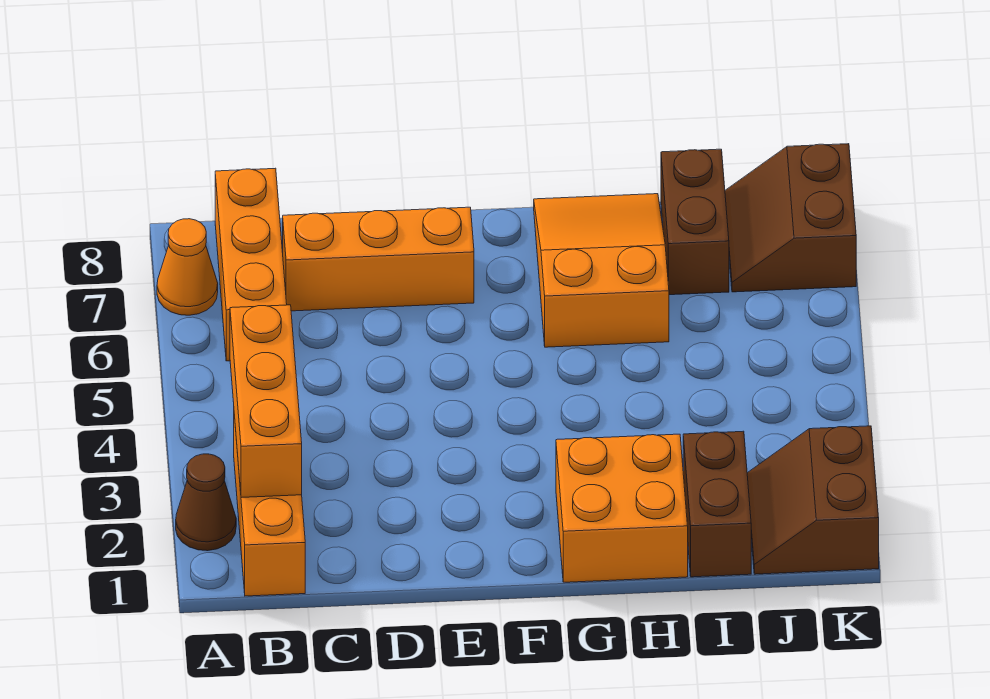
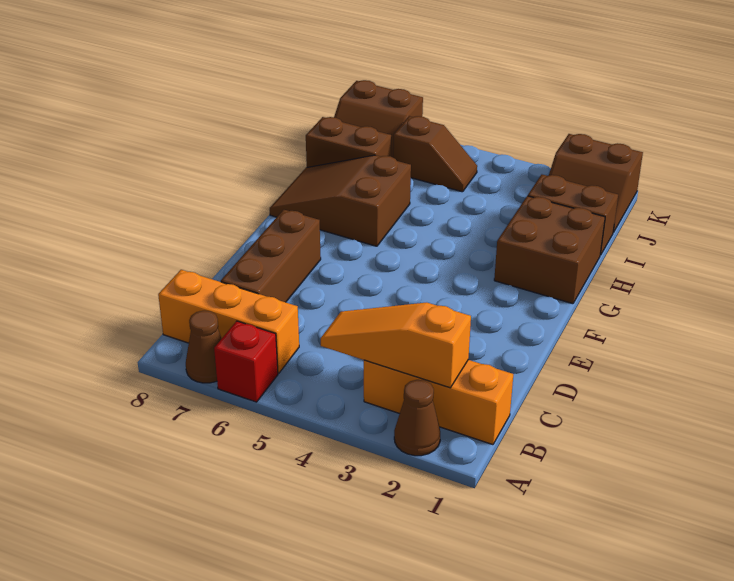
none -> red 1x1 brick [214,321,278,402]
orange 1x1 cone [157,219,218,315] -> brown 1x1 cone [186,311,222,383]
orange 1x3 brick [230,305,302,498] -> orange 1x3 slope [321,303,471,388]
orange 1x3 brick [283,207,474,311] -> brown 1x3 brick [221,210,321,302]
orange 2x2 brick [556,434,688,582] -> brown 2x2 brick [494,196,605,304]
orange 2x3 slope [534,194,669,347] -> brown 2x3 slope [270,155,411,246]
none -> brown 1x2 slope [393,116,477,192]

